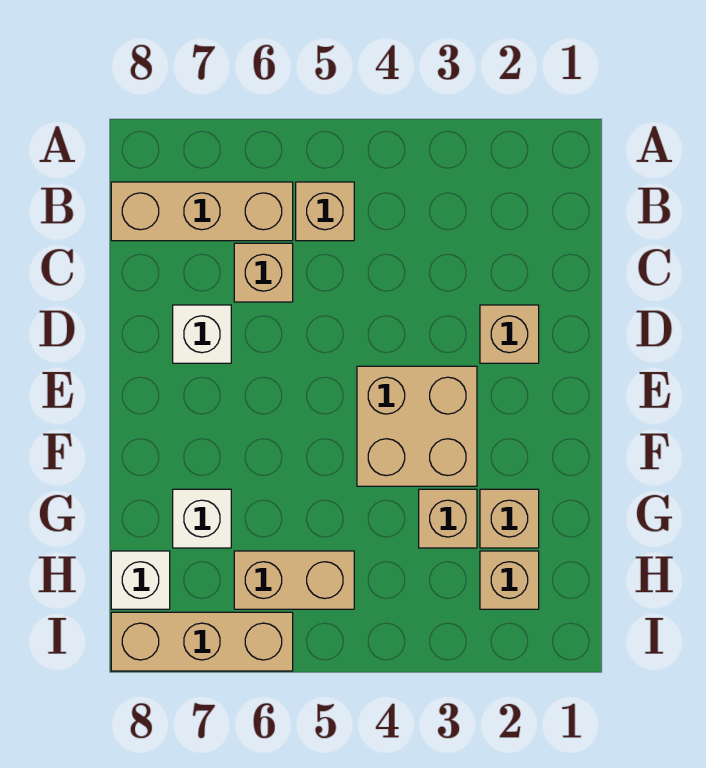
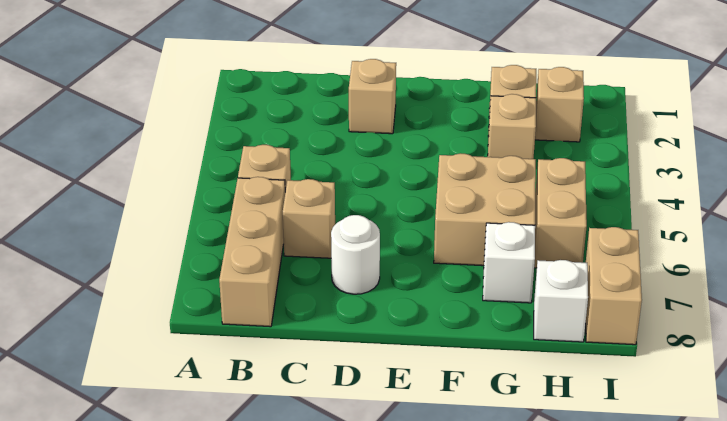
white 1x1 brick [173,305,231,363] -> white 1x1 round brick [331,215,380,294]
tan 2x2 brick [357,366,477,486] -> tan 2x2 brick moved to [434,153,536,266]
tan 1x3 brick [111,612,293,671] -> tan 1x2 brick [586,227,642,345]

